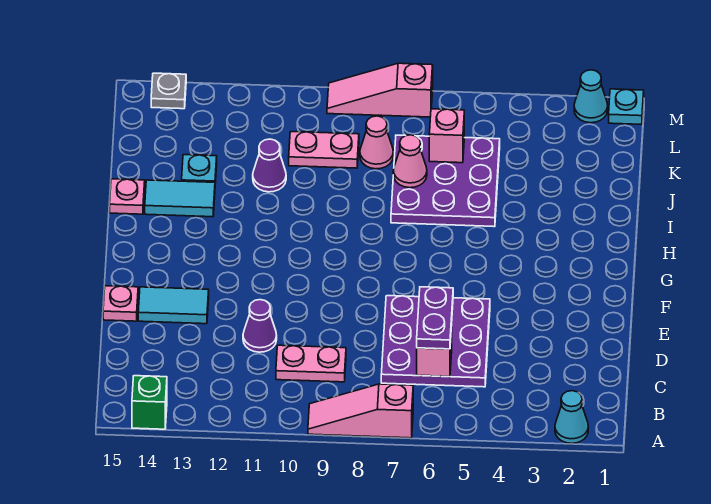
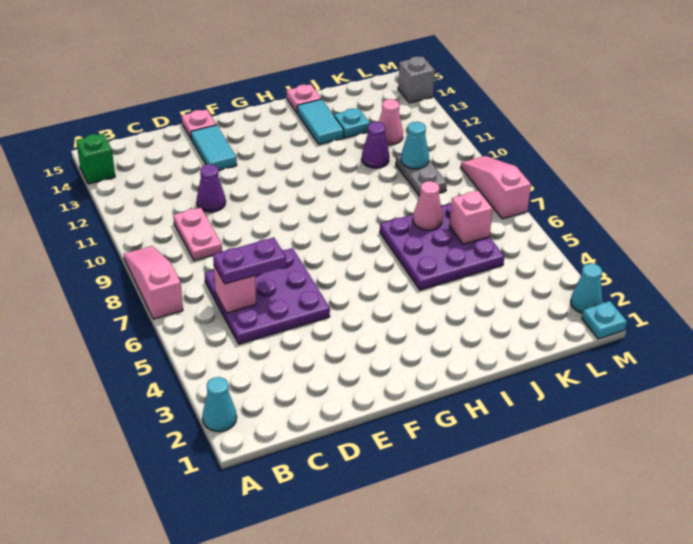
pink 1x1 cone [360,116,393,169] -> pink 1x1 cone moved to [379,99,403,145]
pink 1x2 plate [289,132,359,168] -> grey 1x2 plate [396,155,447,196]
none -> cyan 1x1 cone [401,122,429,169]
grey 1x1 plate [151,73,186,109] -> grey 1x1 brick [398,56,435,103]

